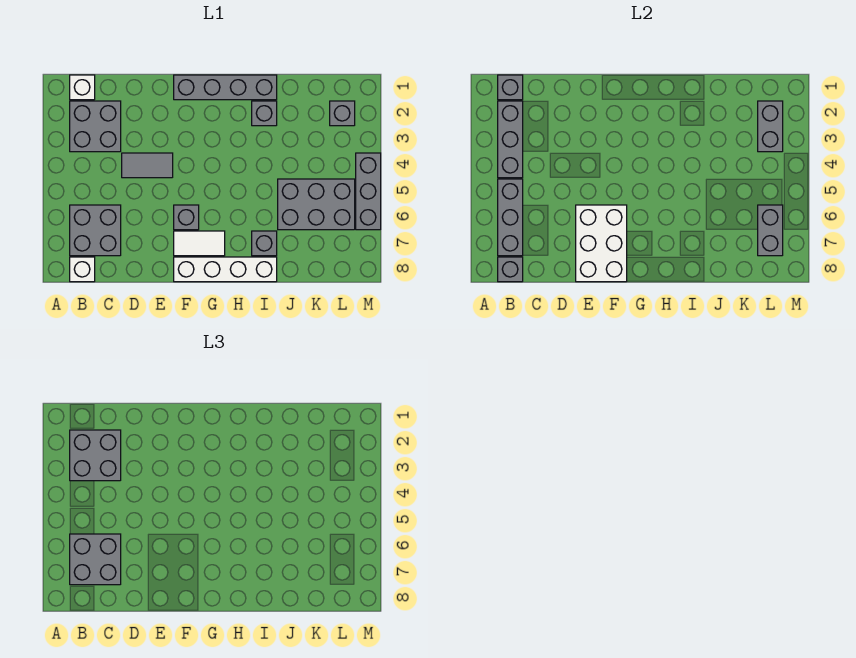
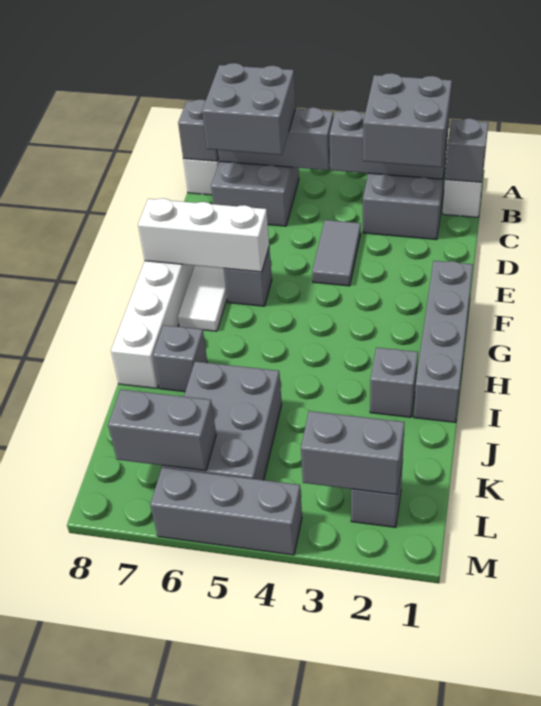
white 2x3 brick [576,205,627,282] -> white 1x3 brick [138,198,269,272]

